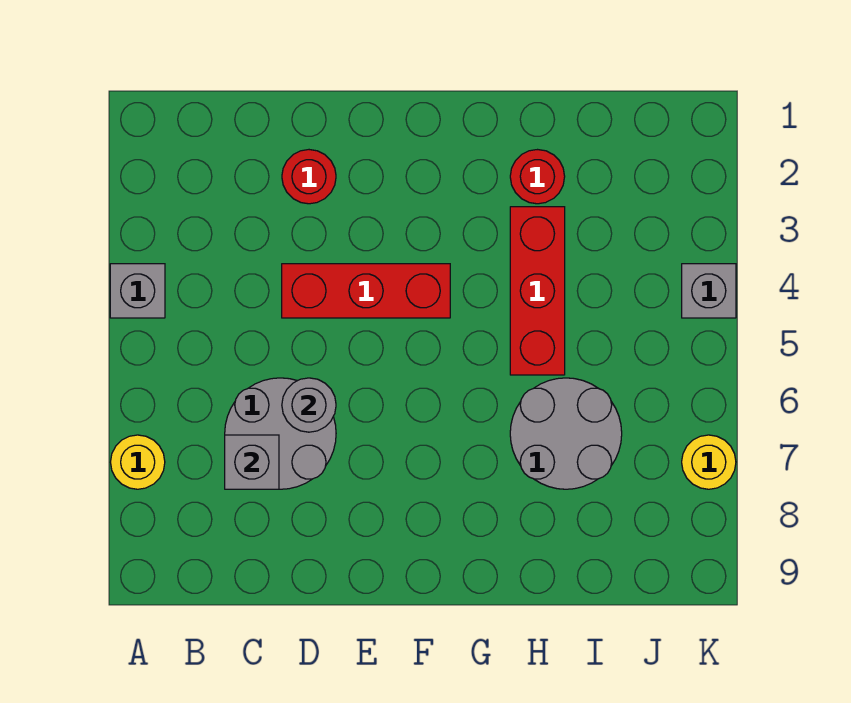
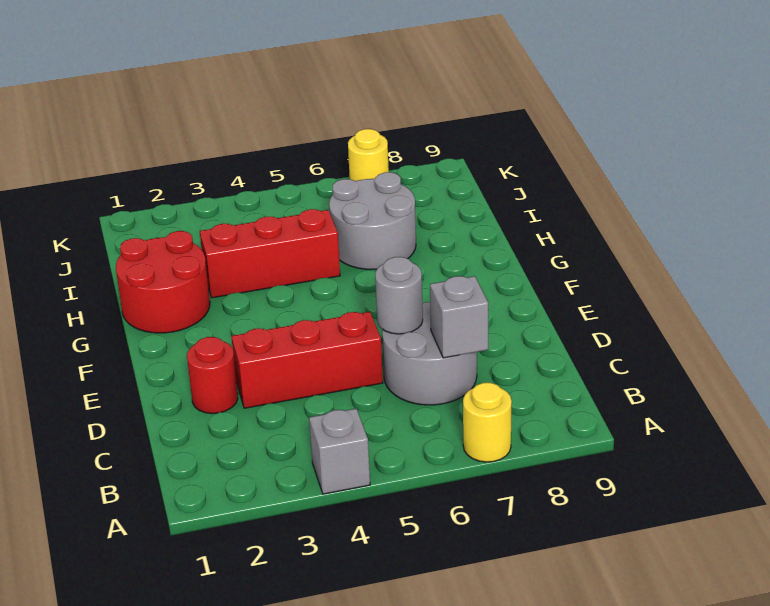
red 1x3 brick [282,264,450,318] -> red 1x3 brick turned to [231,312,383,408]
red 1x1 round brick [510,150,565,204] -> red 2x2 round brick [116,231,210,333]
grey 1x1 brick [682,264,736,318] -> none

